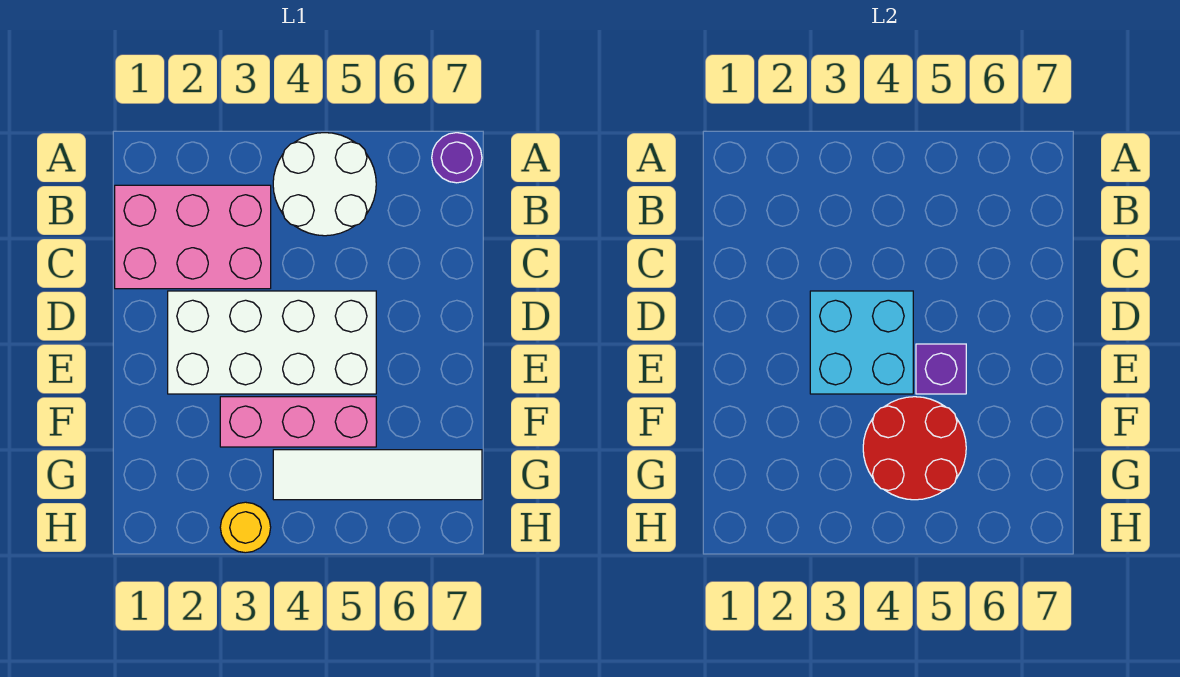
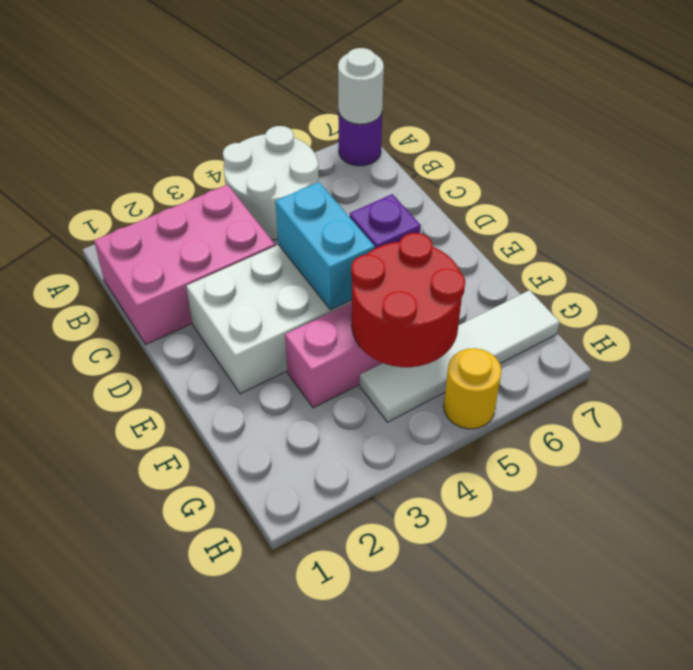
none -> white 1x1 round brick [338,48,384,124]
cyan 2x2 brick [810,291,913,394] -> cyan 1x2 brick [275,182,375,310]
yellow 1x1 round brick [220,502,271,553] -> yellow 1x1 round brick moved to [444,348,502,429]

